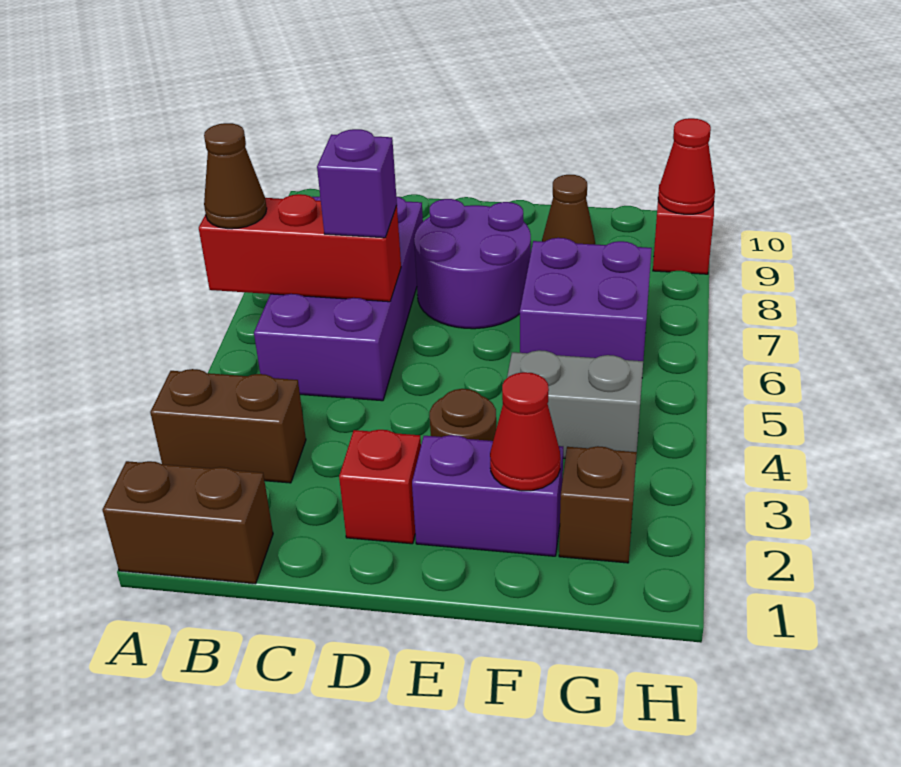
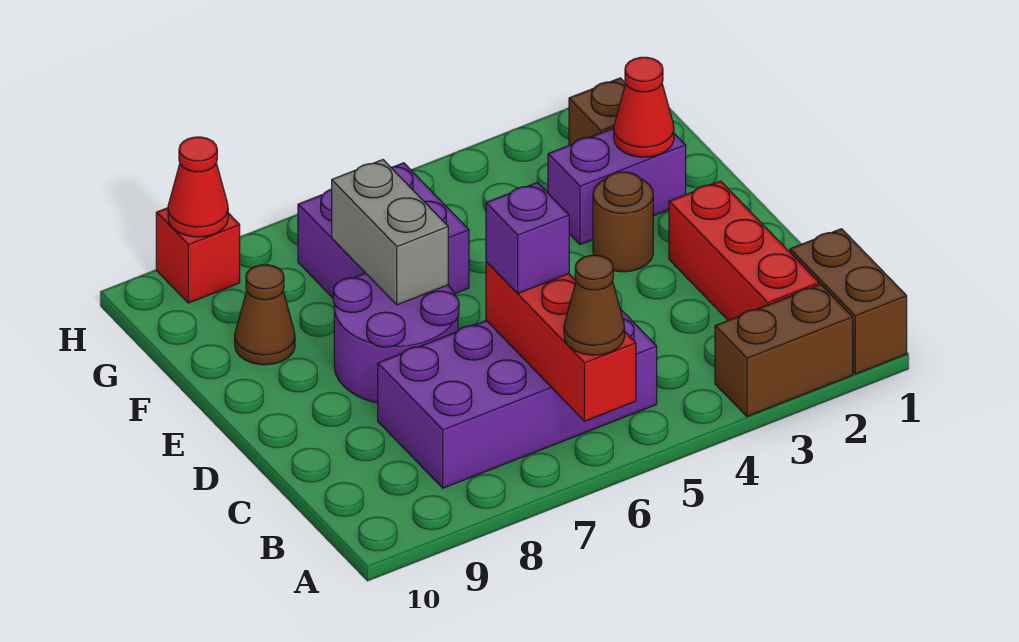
brown 1x2 brick [150,369,306,483] -> brown 1x2 brick turned to [715,284,853,416]
red 1x1 brick [339,430,421,544] -> red 1x3 brick [669,181,819,320]
purple 1x2 brick [412,435,563,556] -> purple 1x2 brick turned to [548,128,686,245]
grey 1x2 brick [507,350,643,458] -> grey 1x2 brick moved to [332,160,448,305]

